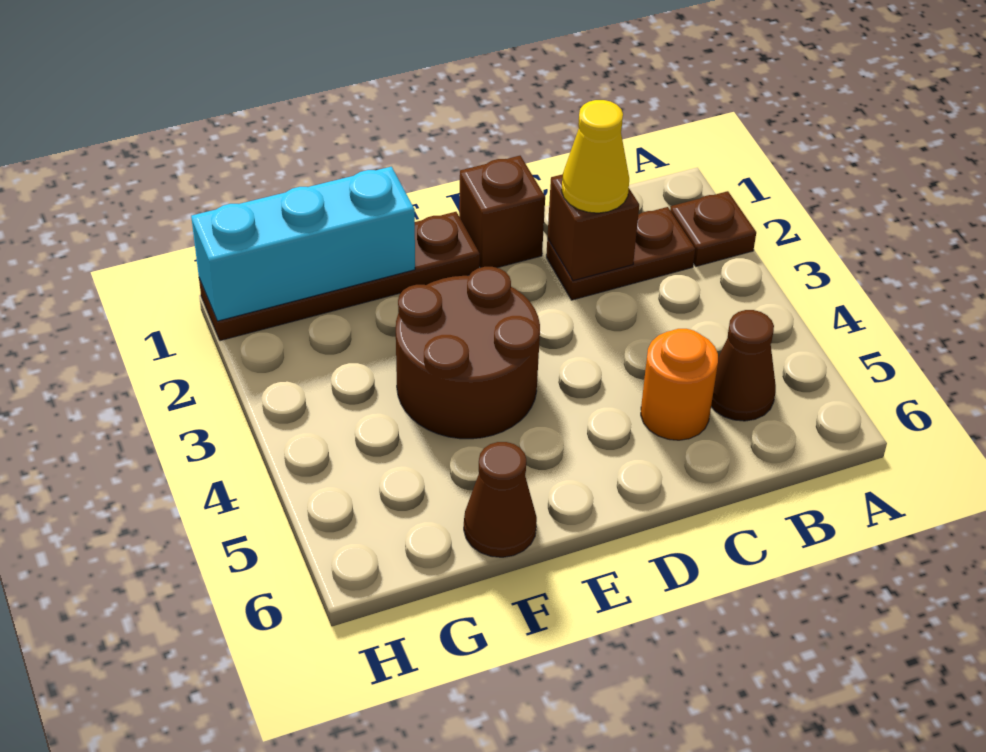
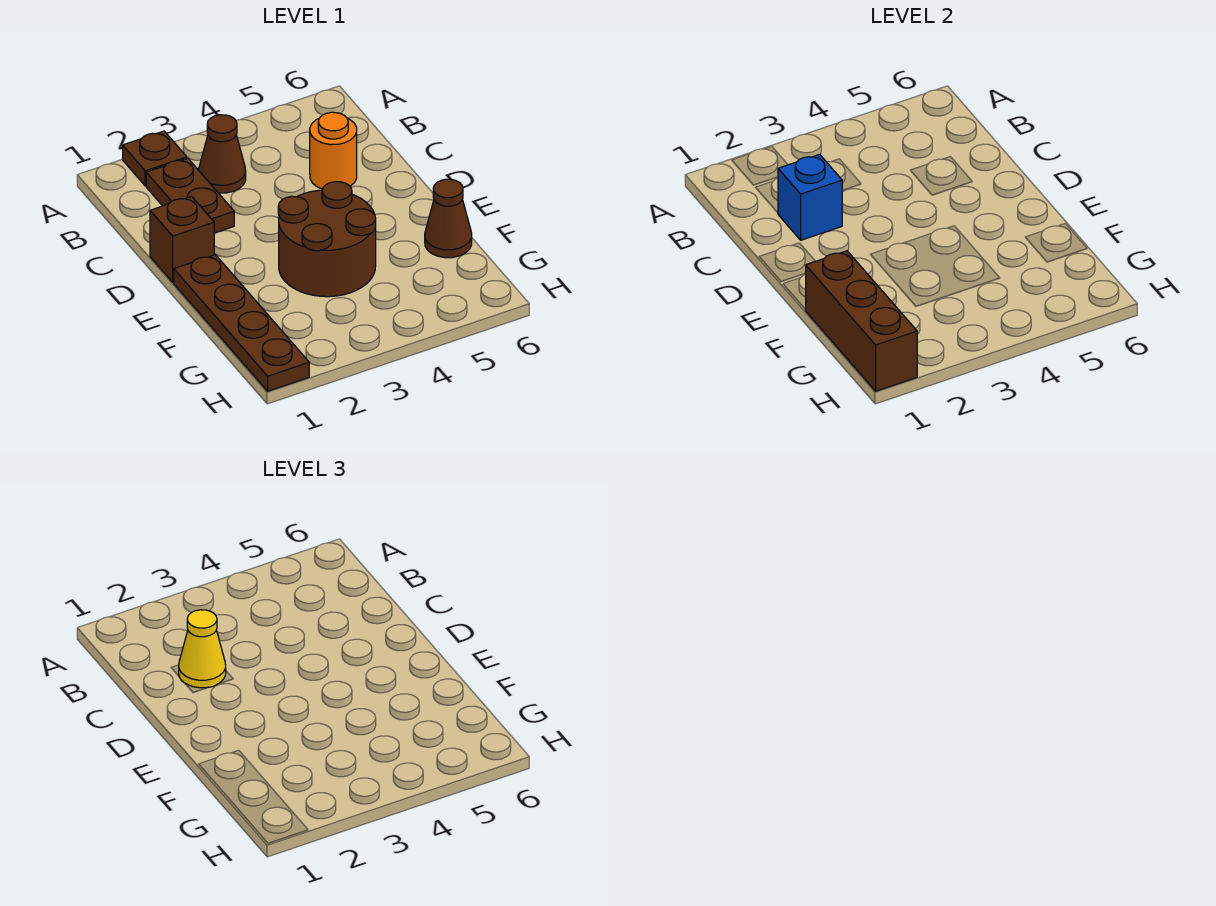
brown 1x1 cone [711,310,776,421] -> brown 1x1 cone moved to [199,115,246,193]
brown 1x1 brick [547,174,639,281] -> blue 1x1 brick [778,154,842,240]
cyan 1x3 brick [191,167,415,321] -> brown 1x3 brick [806,251,917,391]

